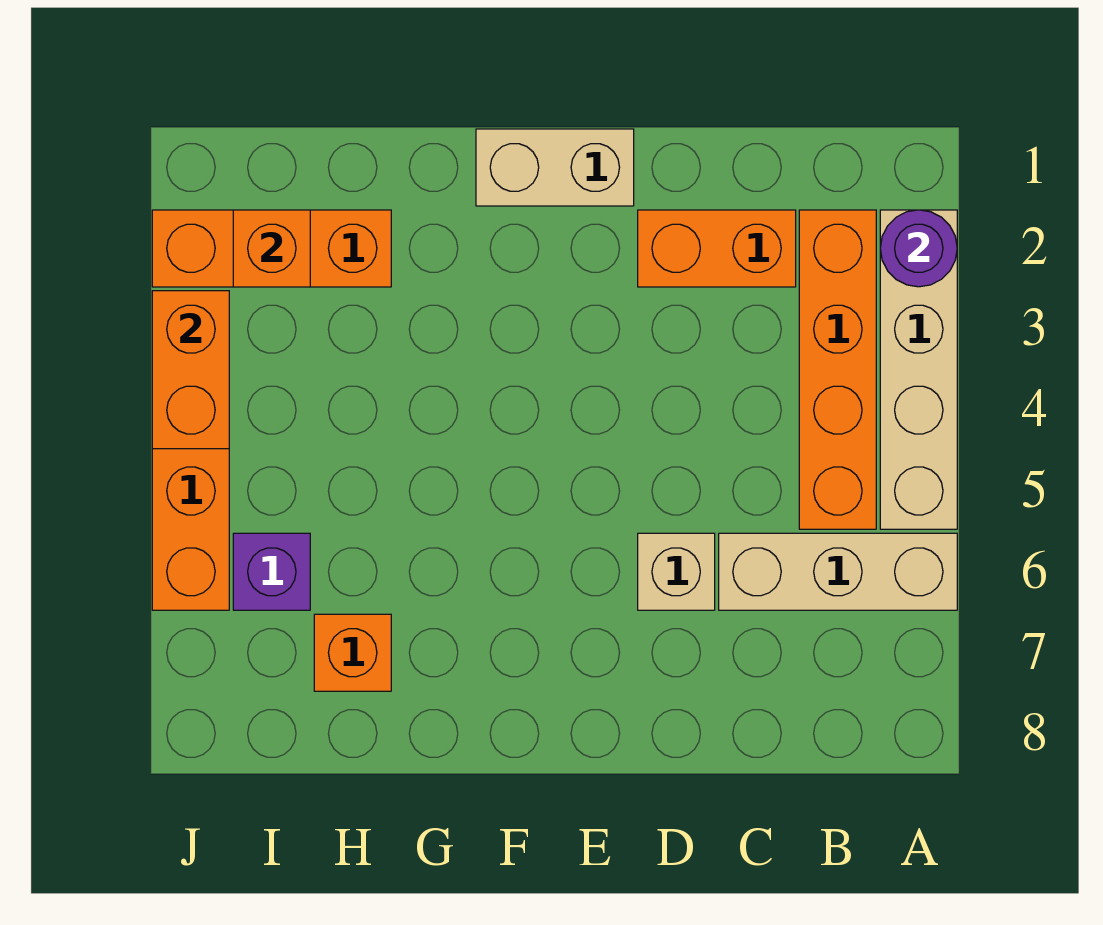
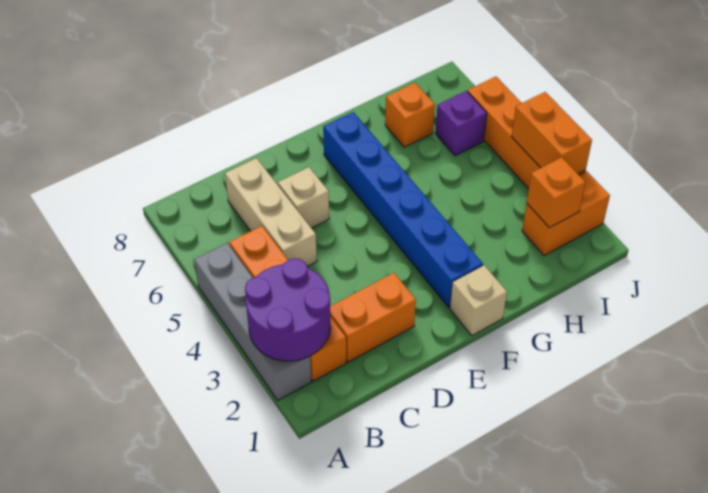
tan 1x4 brick [880,210,957,529] -> grey 1x4 brick [194,243,311,400]
purple 1x1 round brick [880,210,957,287] -> purple 2x2 round brick [245,258,331,361]
tan 1x3 brick [719,533,957,610] -> tan 1x3 brick turned to [225,158,317,266]
tan 1x2 brick [476,129,634,206] -> tan 1x1 brick [450,265,507,336]
none -> blue 1x6 brick [323,112,483,307]
orange 1x3 brick [152,210,391,287] -> orange 1x2 brick [522,171,610,256]

